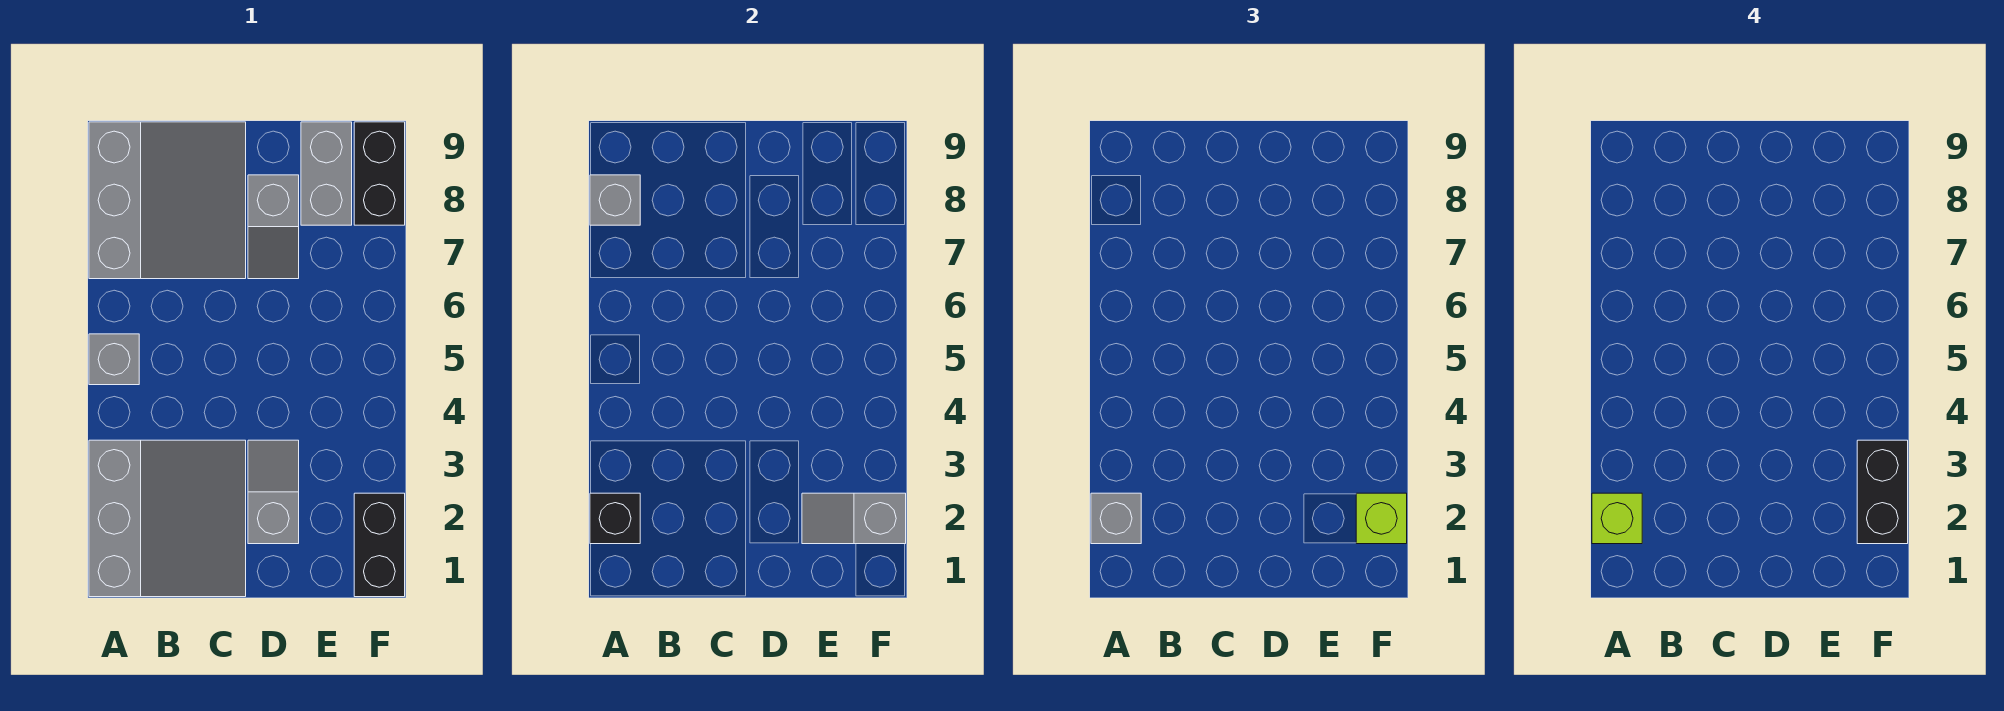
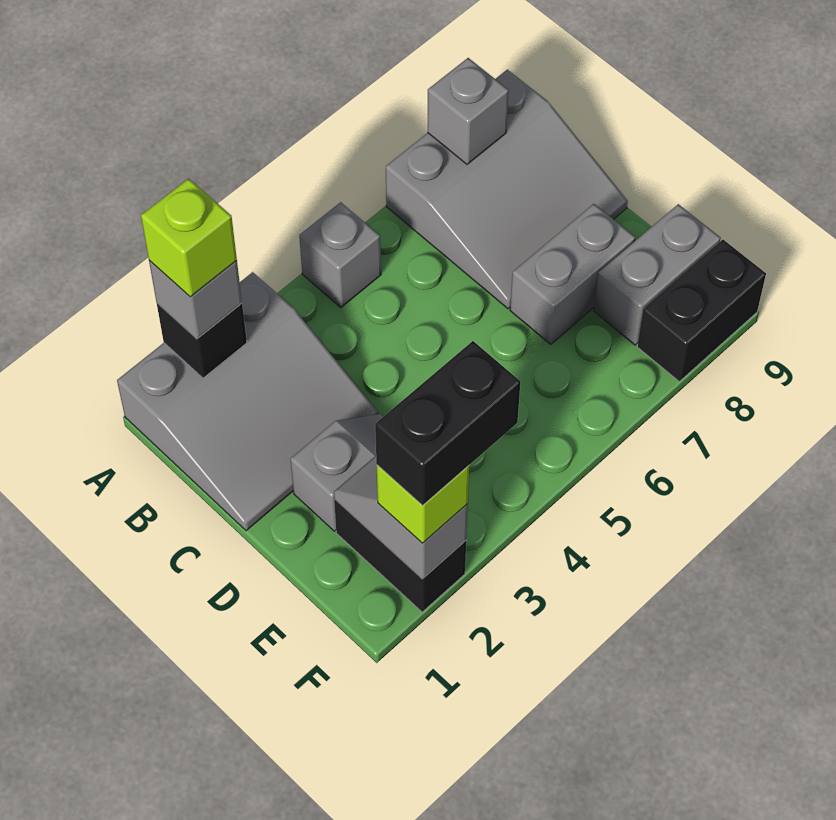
grey 1x2 slope [248,175,299,279] -> grey 1x2 brick [510,204,636,344]
black 1x2 brick [354,493,405,597] -> black 1x2 brick turned to [334,499,466,612]

